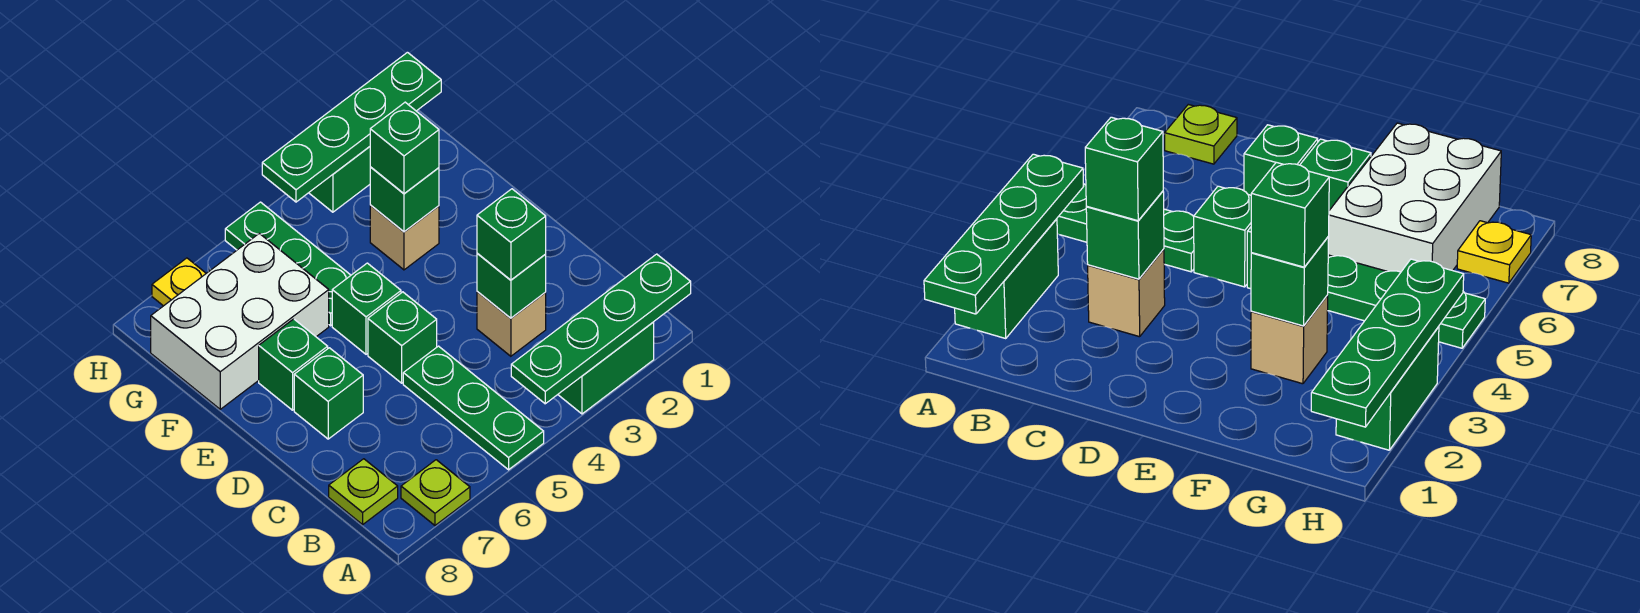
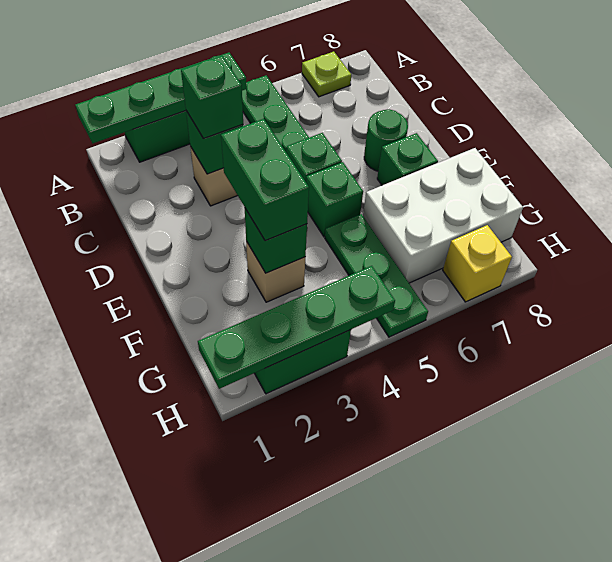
lime 1x1 plate [329,459,398,525] -> none
green 1x1 brick [294,348,363,439] -> green 1x1 round brick [364,109,408,171]
green 1x1 brick [370,102,439,194] -> green 1x2 brick [221,119,309,241]
yellow 1x1 plate [152,258,206,306] -> yellow 1x1 brick [443,225,512,302]

